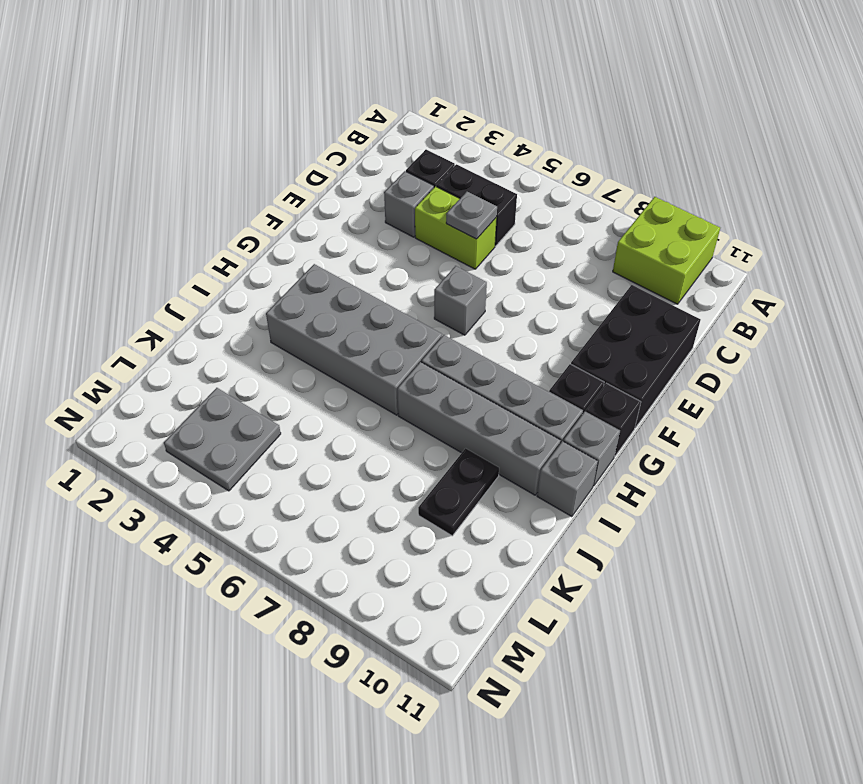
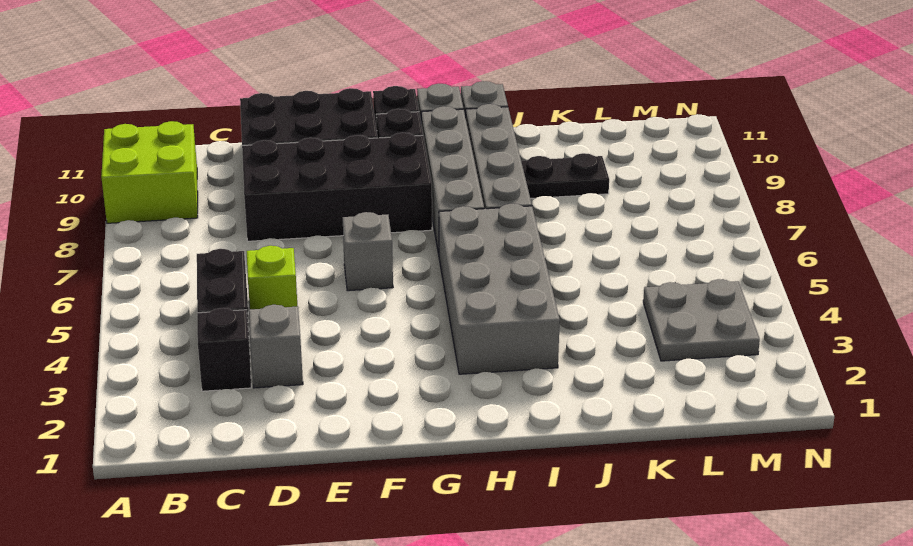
lime 1x2 brick [415,187,497,269] -> lime 1x1 brick [247,246,297,309]
grey 1x1 plate [446,192,497,239] -> none
none -> black 2x4 brick [242,133,432,241]

